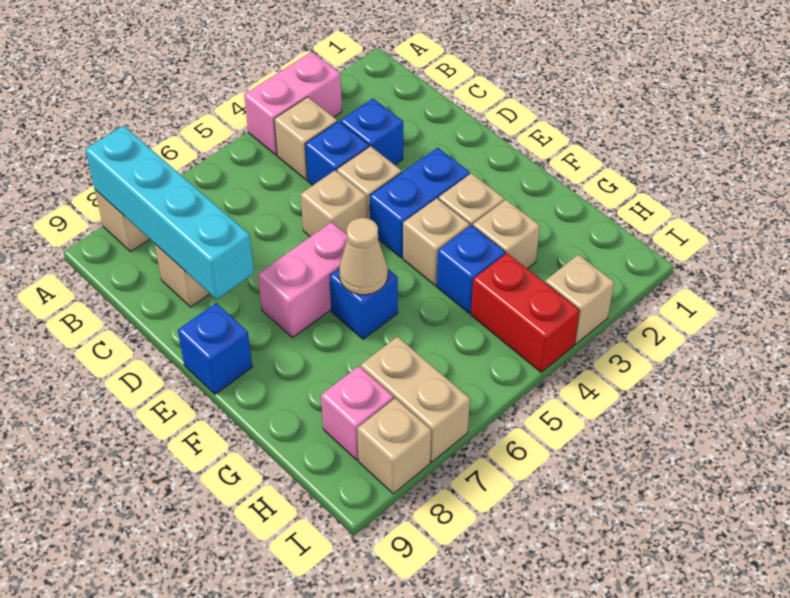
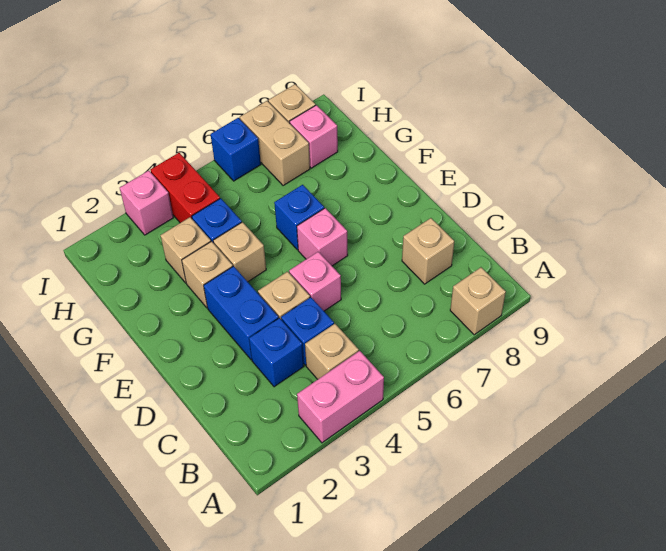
cyan 1x4 brick [85,126,254,299] -> none
tan 1x1 brick [301,170,367,237] -> pink 1x1 brick [289,252,341,311]
blue 1x2 brick [370,148,470,258] -> blue 1x2 brick turned to [204,266,279,360]
pink 1x2 brick [258,222,347,338] -> pink 1x1 brick [297,208,348,266]
blue 1x1 brick [178,303,252,394] -> blue 1x1 brick moved to [211,118,261,181]
tan 1x1 cone [339,218,388,295] -> none
tan 1x1 brick [545,255,614,344] -> pink 1x1 brick [120,171,173,235]

